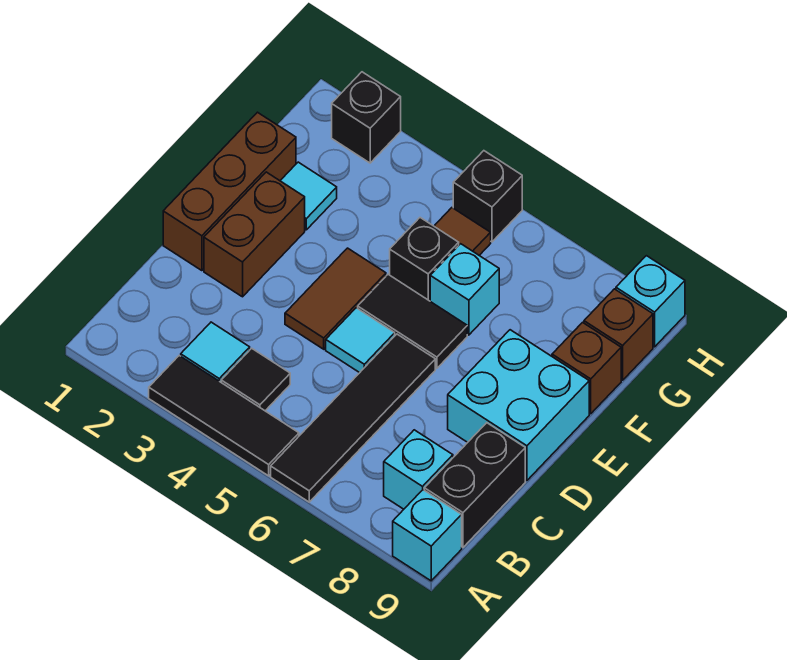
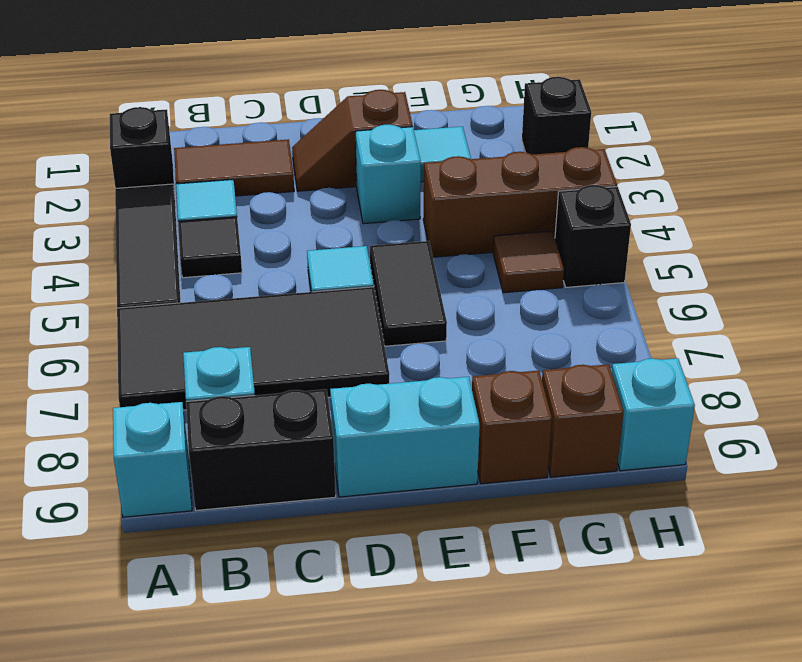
black 1x4 tile [271,334,435,502] -> black 2x4 tile [117,287,389,410]
brown 1x3 brick [163,112,296,271] -> brown 1x3 brick moved to [423,147,617,257]
brown 1x2 brick [204,172,305,297] -> brown 1x2 slope [292,90,413,191]
brown 1x2 tile [285,248,386,349] -> brown 1x2 tile moved to [174,139,294,196]
cyan 2x2 brick [448,330,589,481] -> cyan 1x2 brick [330,377,480,497]
black 1x1 brick [390,218,459,301] -> black 1x1 brick moved to [110,107,175,195]
cyan 1x1 brick [430,244,499,335] -> cyan 1x1 brick moved to [355,124,421,224]

